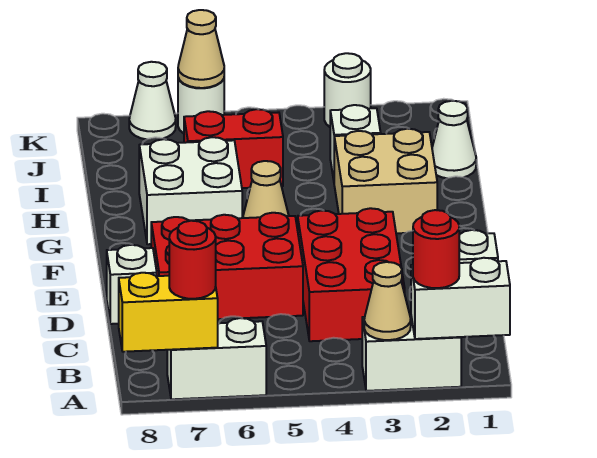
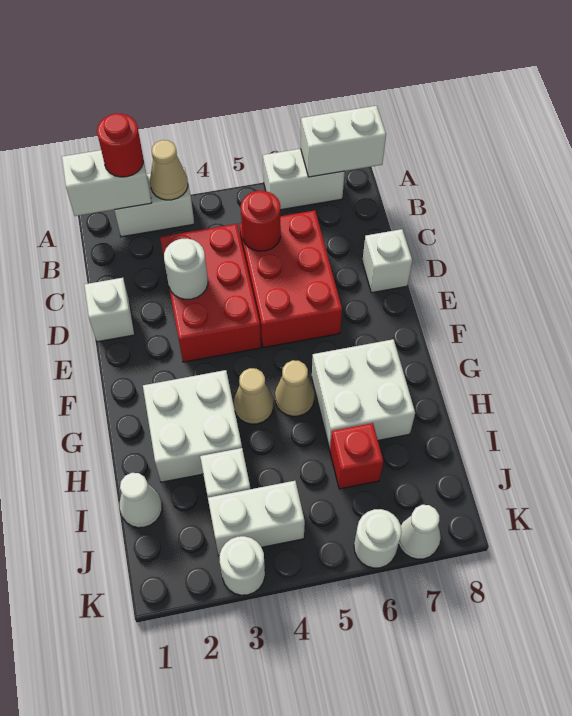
yellow 1x2 brick [119,273,218,352] -> white 1x2 brick [301,106,386,177]
red 1x1 round brick [169,221,216,299] -> red 1x1 round brick moved to [241,191,281,251]
none -> white 1x1 round brick [164,239,208,299]
red 2x3 brick [151,213,303,319] -> red 2x3 brick turned to [239,211,342,348]
tan 2x2 brick [334,129,437,233] -> white 2x2 brick [143,370,242,482]
red 1x2 brick [184,109,283,188] -> red 1x1 brick [330,423,383,489]
none -> white 1x2 brick [208,481,305,556]
tan 1x1 cone [178,10,224,88] -> tan 1x1 cone moved to [234,368,274,424]

